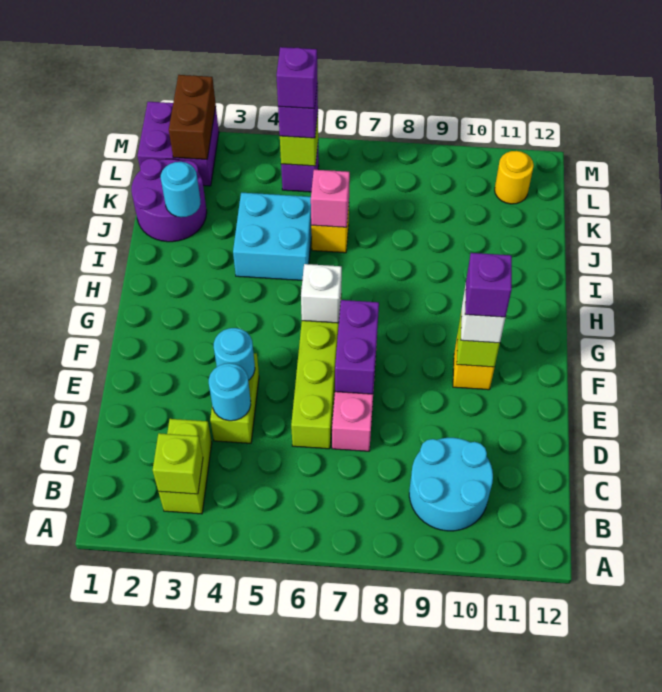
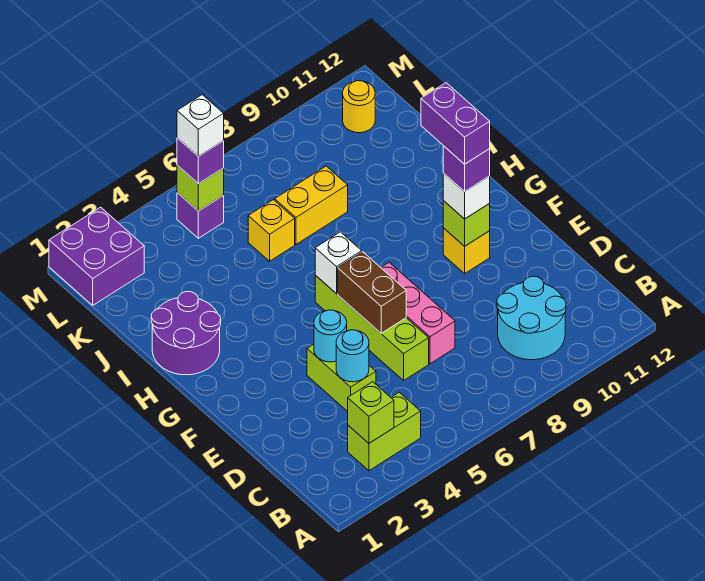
lime 1x2 brick [159,419,212,514] -> lime 1x2 brick turned to [348,392,421,471]
purple 1x2 brick [335,300,379,394] -> purple 1x2 brick moved to [421,83,490,164]
cyan 2x2 brick [233,193,312,280] -> none
purple 2x2 round brick [131,158,207,242] -> purple 2x2 round brick moved to [151,292,221,375]
cyan 1x1 round brick [161,162,201,217] -> none
pink 1x1 brick [311,170,350,227] -> none
none -> yellow 1x2 brick [275,166,348,244]
brown 1x2 brick [169,75,216,159] -> brown 1x2 brick moved to [338,252,406,333]
purple 1x1 brick [276,47,317,109] -> white 1x1 brick [177,95,224,156]

